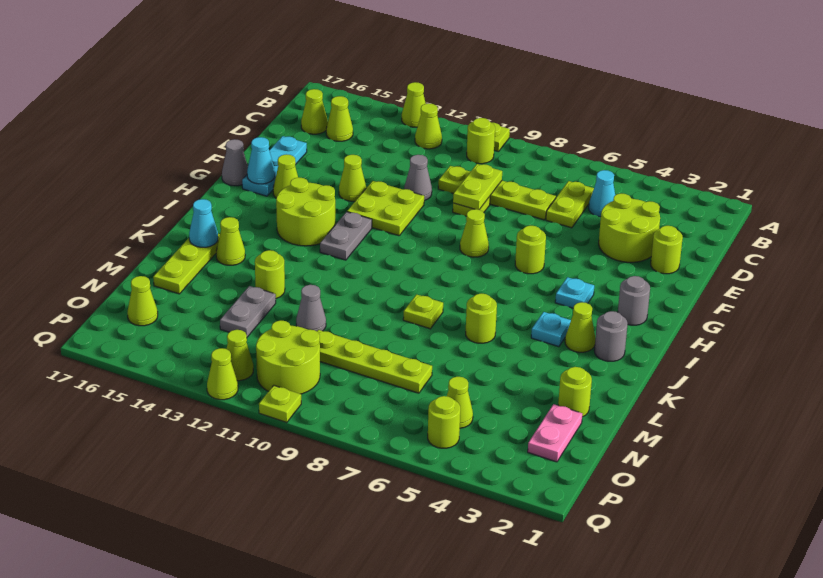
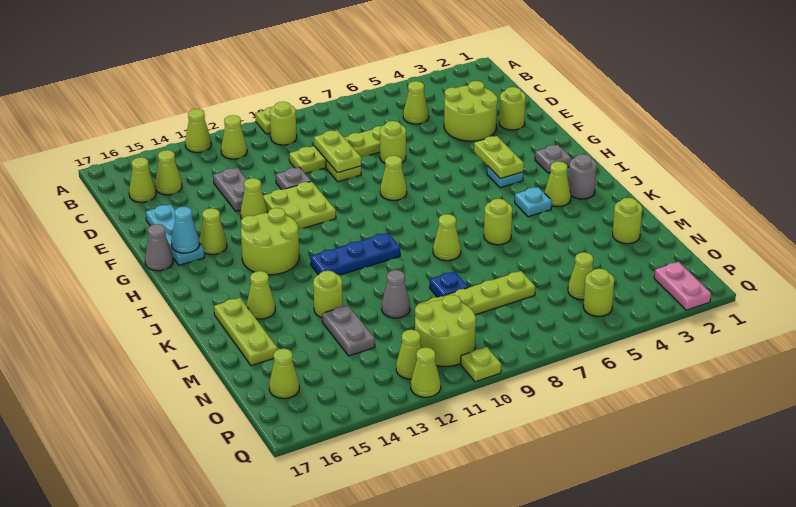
cyan 1x1 cone [589,170,615,217] -> lime 1x1 cone [403,81,429,124]
lime 1x2 plate [546,181,594,228] -> lime 1x2 plate moved to [474,136,524,179]
grey 1x1 cone [404,155,432,201] -> grey 1x1 plate [276,167,311,190]
lime 1x1 round brick [515,225,546,274] -> lime 1x1 round brick moved to [380,121,406,163]
grey 1x1 round brick [618,276,650,325] -> grey 1x1 plate [535,145,571,173]
grey 1x2 plate [320,212,372,260] -> grey 1x2 plate moved to [213,168,247,211]
none -> blue 1x3 plate [310,233,400,275]
lime 1x1 plate [403,294,443,329] -> lime 1x1 cone [433,214,461,261]
cyan 1x1 cone [189,199,218,247] -> none
none -> blue 1x1 plate [430,271,468,297]
pink 1x2 plate [528,404,582,462] -> pink 1x2 plate moved to [654,262,711,310]

